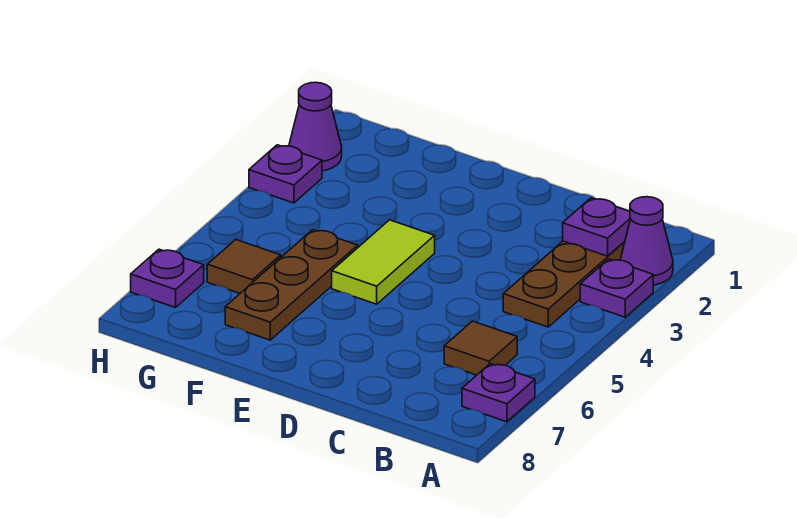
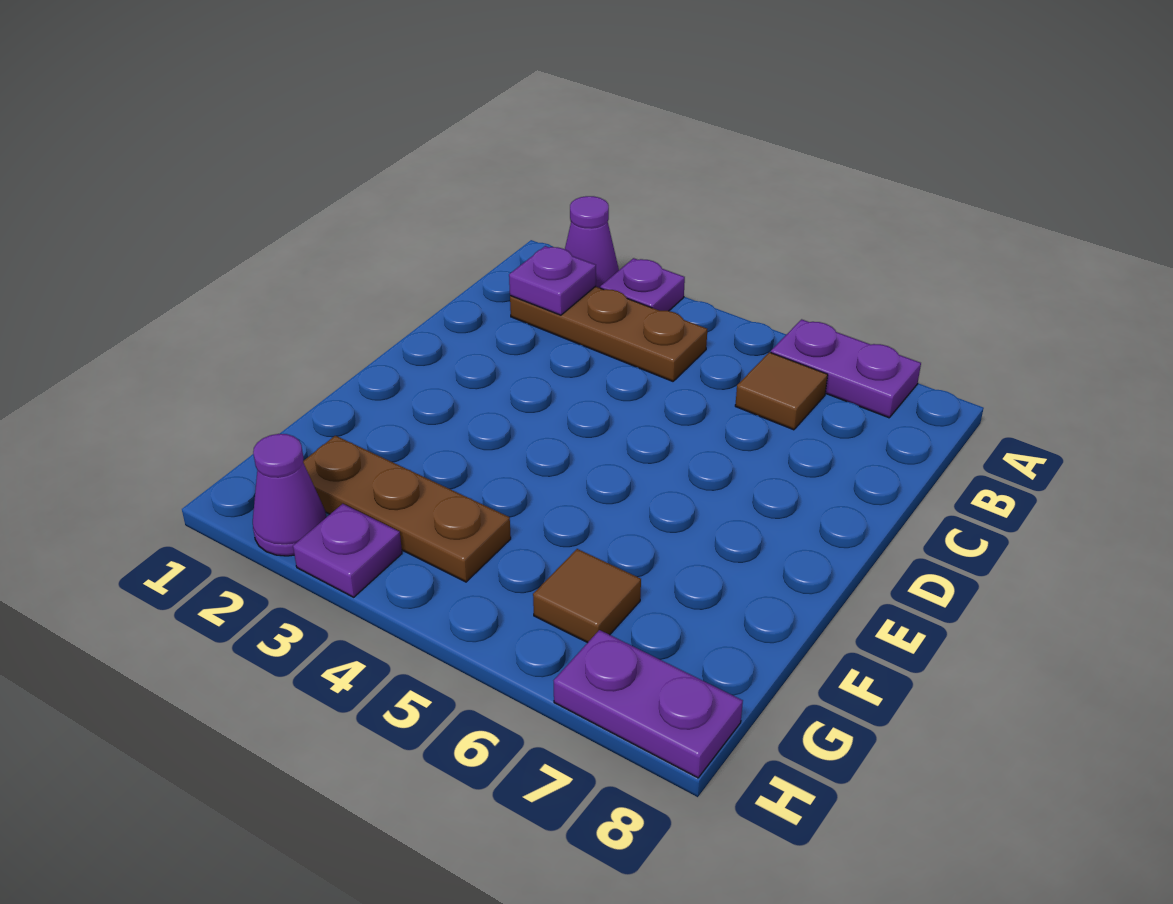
purple 1x1 plate [462,364,535,422] -> purple 1x2 plate [771,319,921,418]
lime 1x2 tile [332,220,435,304] -> none
brown 1x3 plate [225,230,358,340] -> brown 1x3 plate moved to [303,436,511,582]
purple 1x1 plate [131,249,204,308] -> purple 1x2 plate [554,630,743,778]

